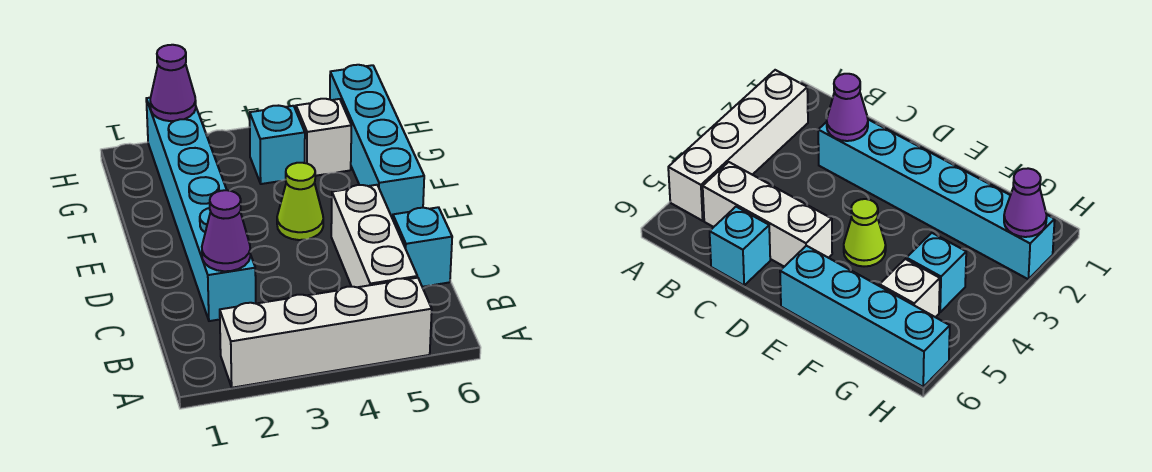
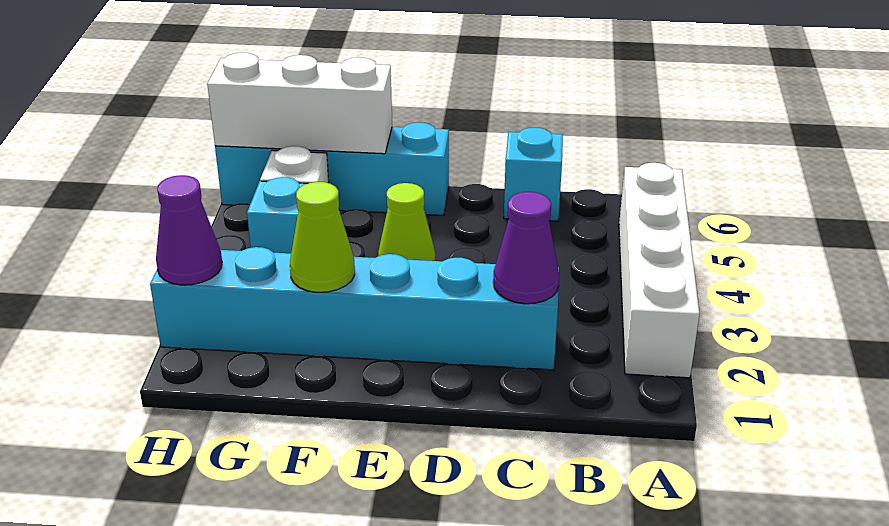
white 1x3 brick [331,185,417,287] -> white 1x3 brick moved to [207,53,392,154]
none -> lime 1x1 cone [290,182,355,292]

